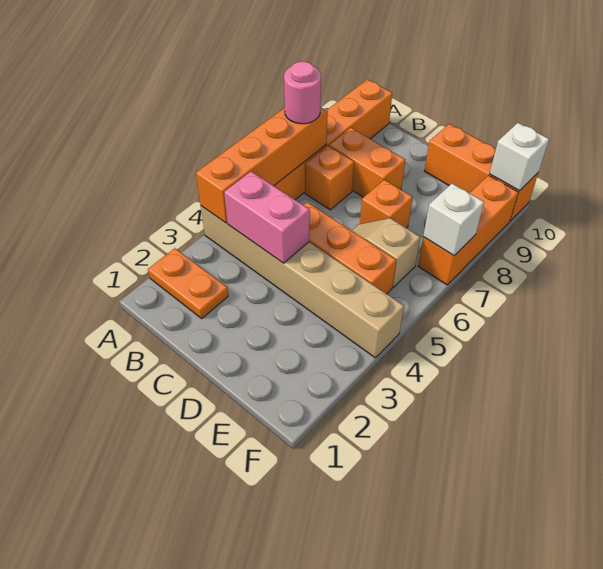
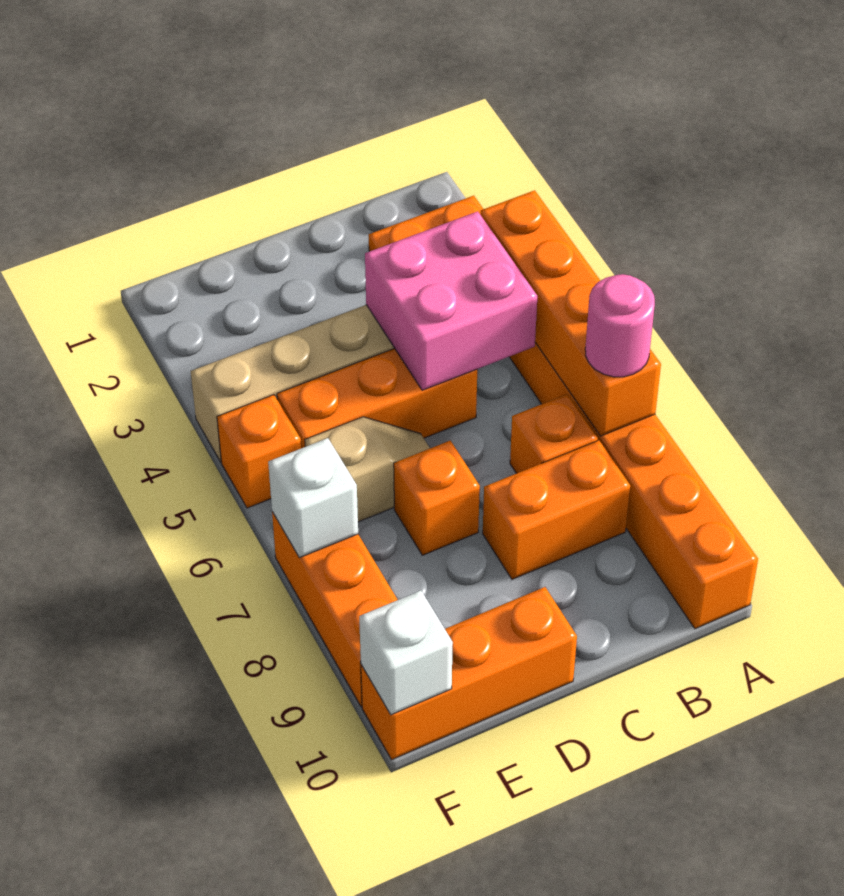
pink 1x2 brick [224,171,310,263] -> pink 2x2 brick [365,211,537,390]
none -> orange 1x1 brick [217,395,301,508]

